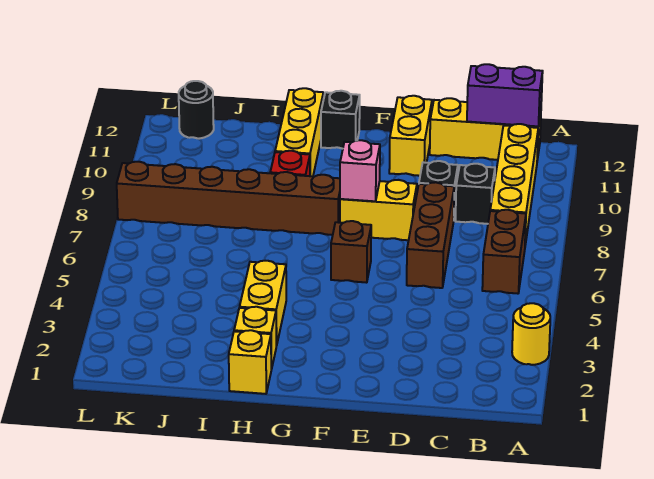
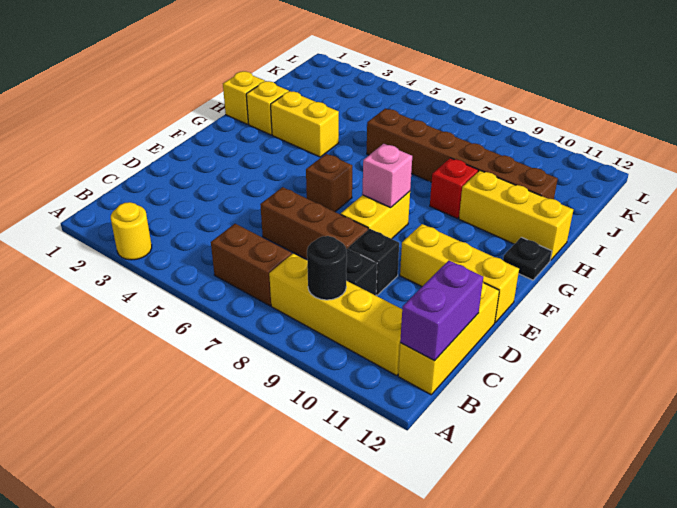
yellow 1x2 brick [389,96,432,176] -> yellow 1x3 brick [400,224,519,323]
brown 1x6 brick [117,162,340,235] -> brown 1x6 brick turned to [367,109,558,199]
black 1x1 brick [321,91,360,149] -> black 1x1 plate [503,237,552,280]
black 1x1 round brick [179,81,214,139] -> black 1x1 round brick moved to [307,236,347,300]

